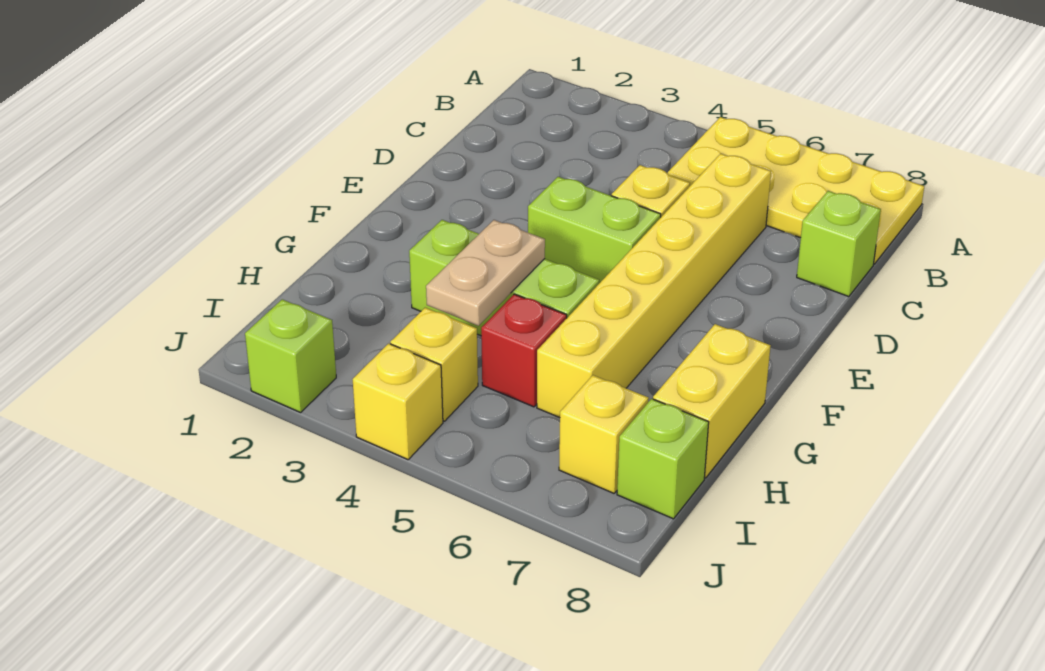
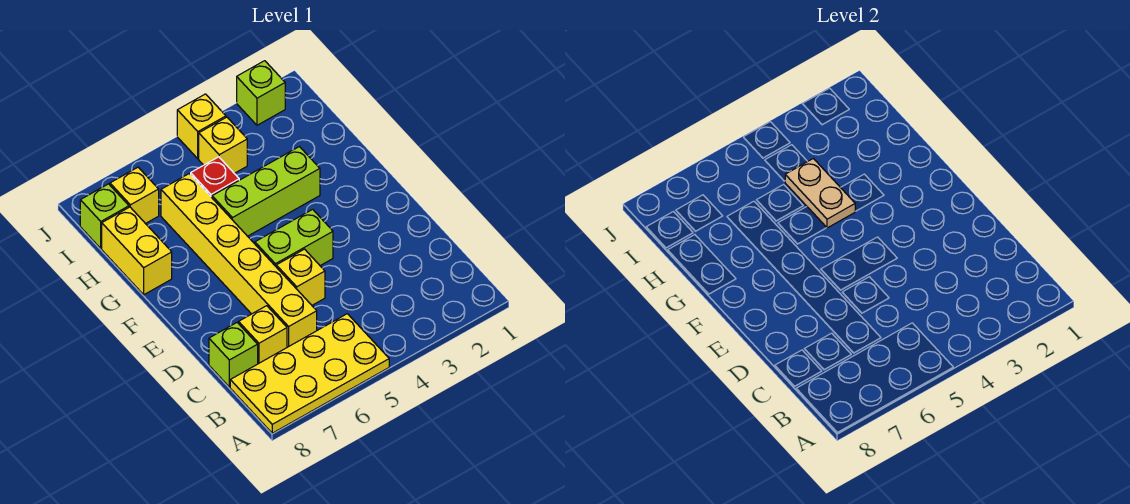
none -> yellow 1x1 brick [239,306,287,364]

